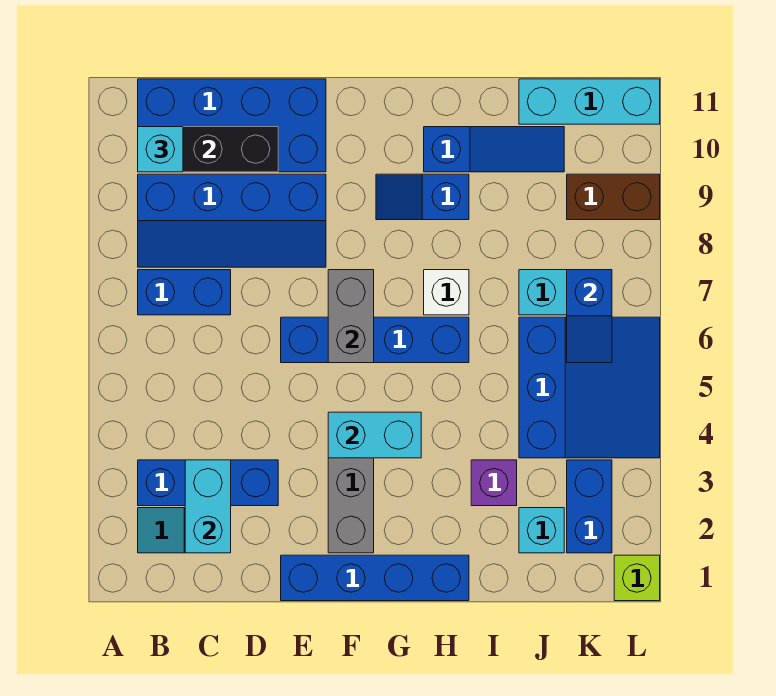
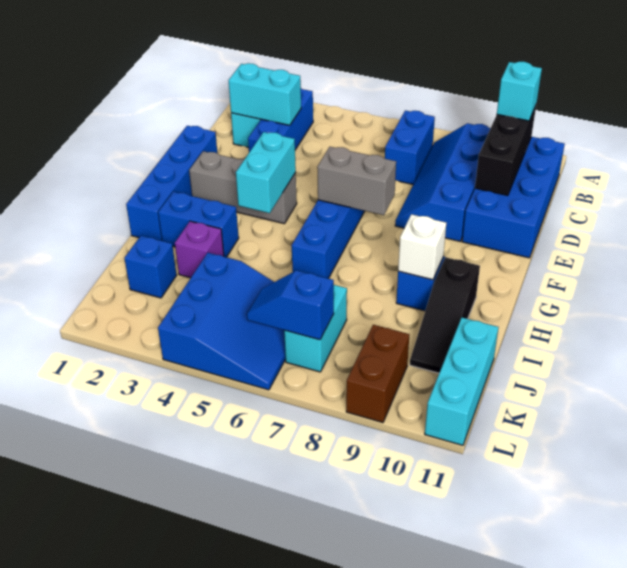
white 1x1 brick [424,270,469,315] -> white 1x1 brick moved to [398,214,446,280]
blue 1x3 slope [424,127,564,172] -> black 1x3 slope [410,257,480,373]
cyan 1x1 brick [519,508,564,553] -> blue 1x1 brick [124,236,177,298]
blue 3x3 slope [519,317,660,458] -> blue 3x3 slope turned to [158,253,286,390]
blue 1x2 brick [567,460,612,553] -> blue 1x2 brick moved to [158,192,239,257]
lime 1x1 brick [614,555,660,601] -> none

